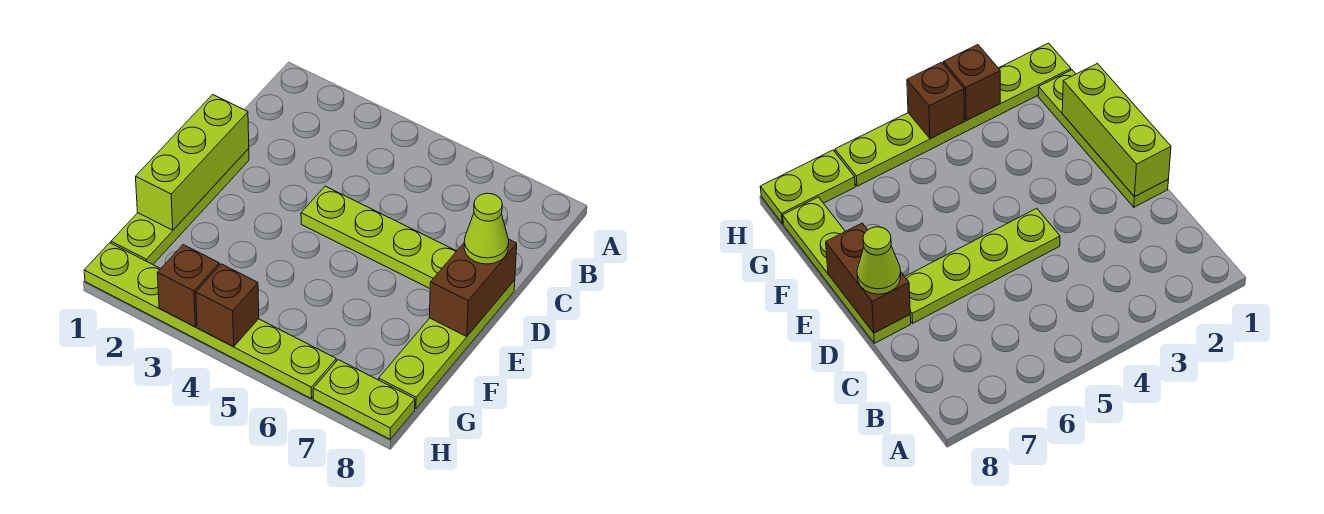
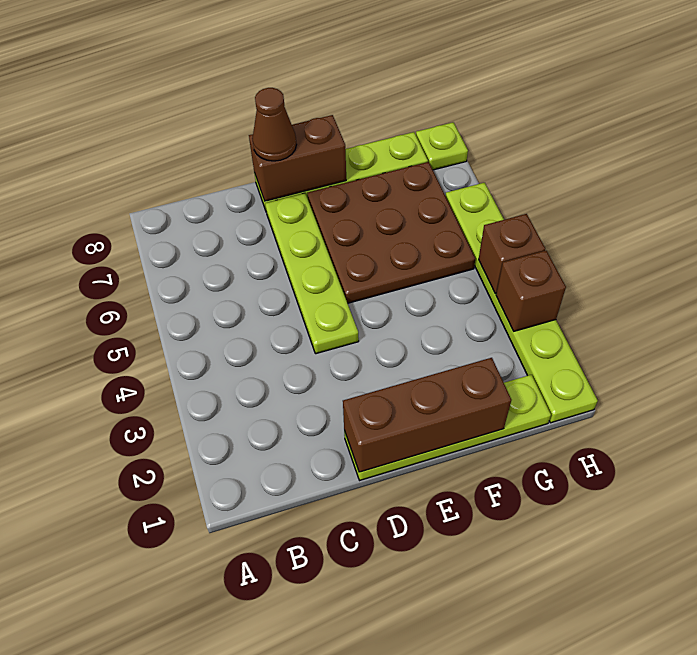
lime 1x3 brick [136,95,249,230] -> brown 1x3 brick [343,358,511,472]
lime 1x1 cone [464,193,509,264] -> brown 1x1 cone [252,88,297,161]
none -> brown 3x3 plate [308,162,475,303]
lime 1x2 plate [313,360,415,439] -> lime 1x1 plate [416,122,468,170]

